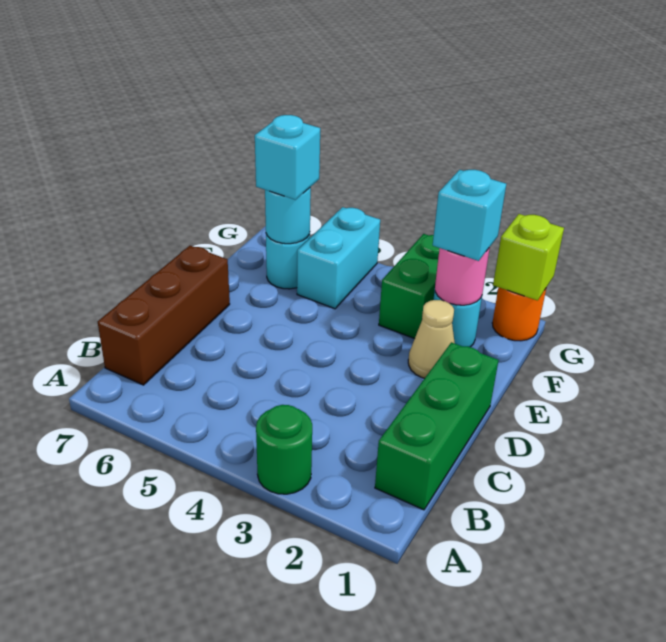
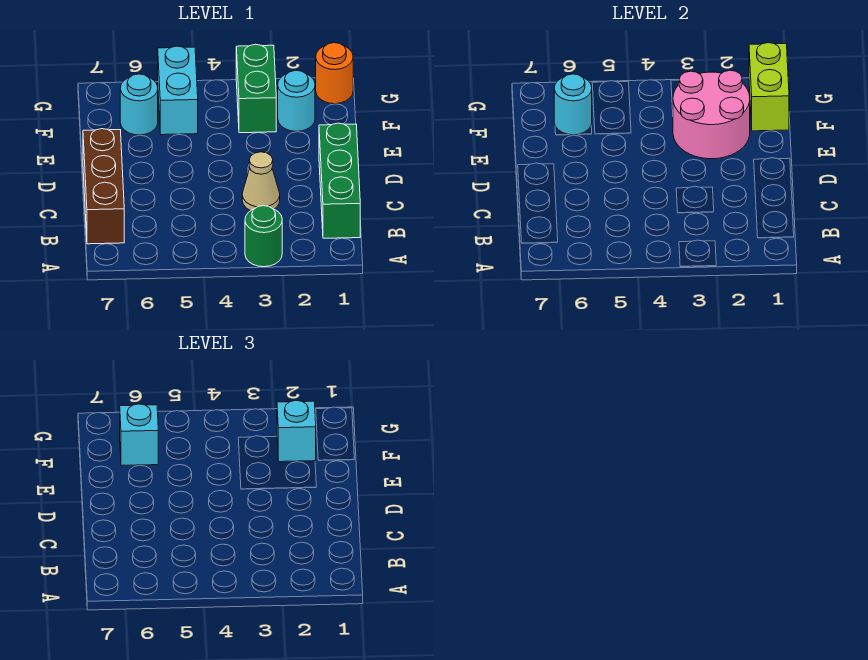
tan 1x1 cone [408,300,455,378] -> tan 1x1 cone moved to [242,152,280,211]
pink 1x1 round brick [435,247,490,305] -> pink 2x2 round brick [673,70,750,159]
lime 1x1 brick [493,214,564,301] -> lime 1x2 brick [749,43,789,131]

